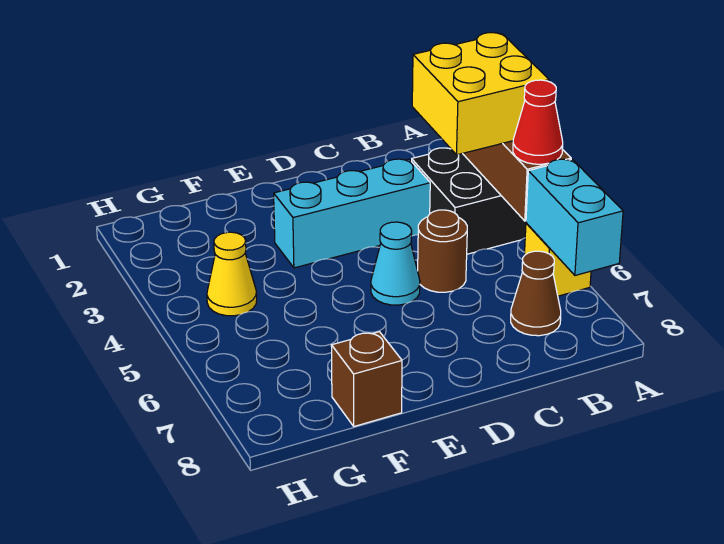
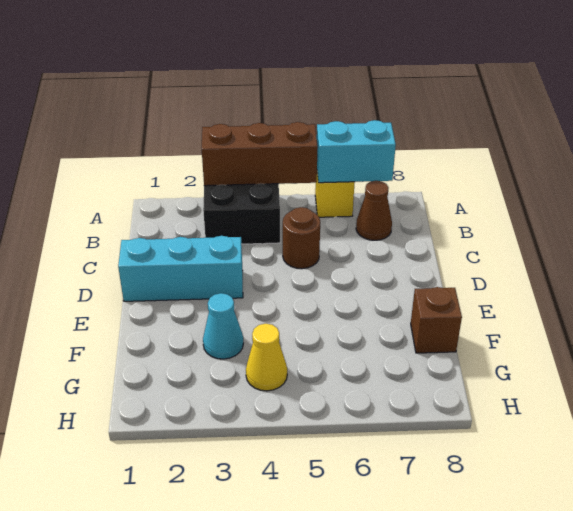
yellow 2x2 brick [412,33,549,155] -> none
red 1x1 cone [513,80,563,164] -> none
cyan 1x3 brick [274,159,430,268] -> cyan 1x3 brick turned to [118,236,243,301]
cyan 1x1 cone [371,222,420,305] -> cyan 1x1 cone moved to [203,293,243,359]

